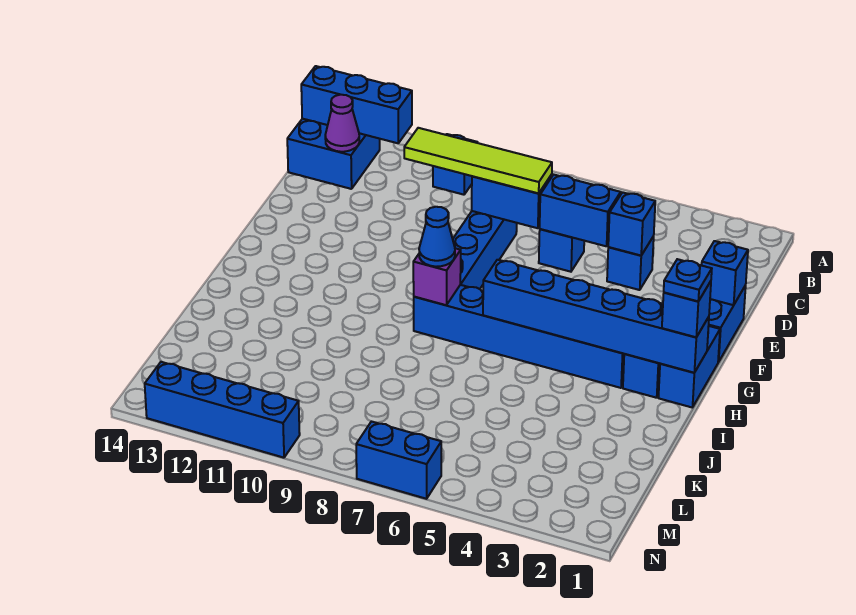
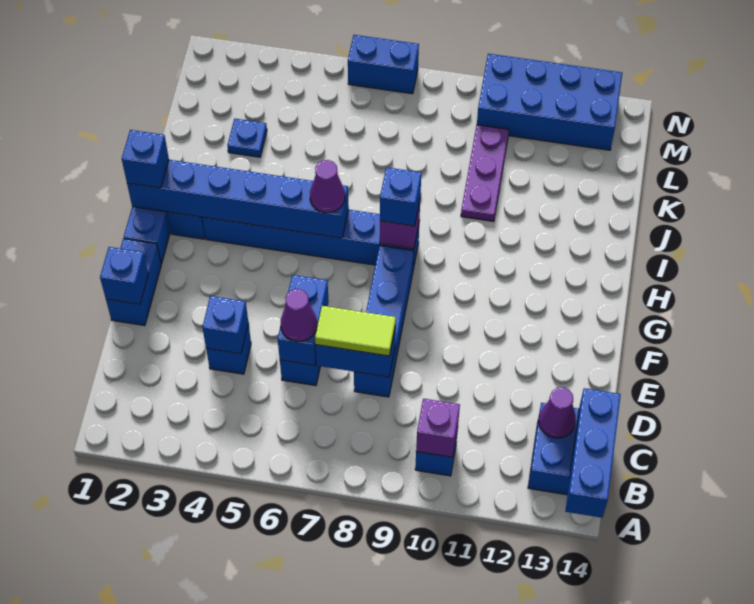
none -> purple 1x1 brick [416,399,460,457]
blue 1x3 brick [301,66,412,143] -> blue 1x3 brick turned to [566,388,621,518]
blue 1x2 brick [540,175,621,246] -> blue 1x2 brick turned to [278,275,329,365]
none -> purple 1x1 cone [281,289,317,342]
lime 1x4 tile [404,128,552,193] -> lime 1x2 tile [315,306,396,356]
blue 1x1 plate [664,259,712,301] -> blue 1x1 plate moved to [227,119,267,157]
none -> purple 1x1 cone [310,160,345,213]
blue 1x1 cone [419,207,455,267] -> blue 1x1 brick [380,167,421,226]
none -> purple 1x3 plate [461,125,509,222]
blue 1x4 brick [145,362,300,458] -> blue 2x4 brick [477,54,622,150]

